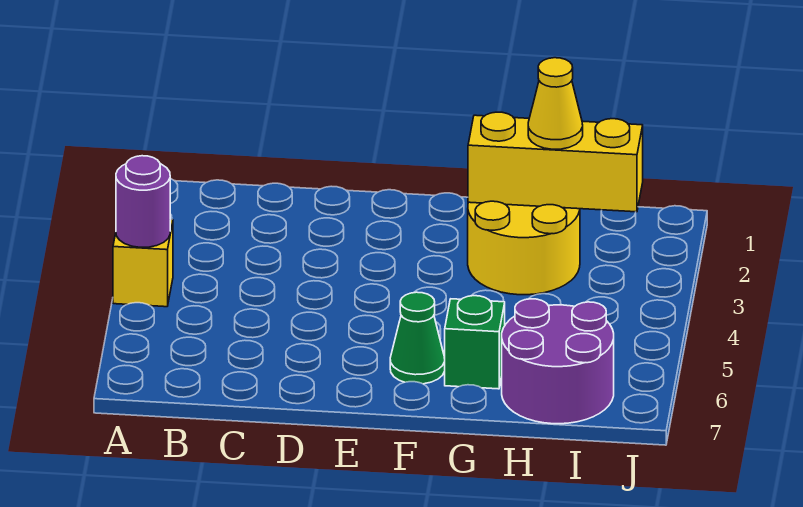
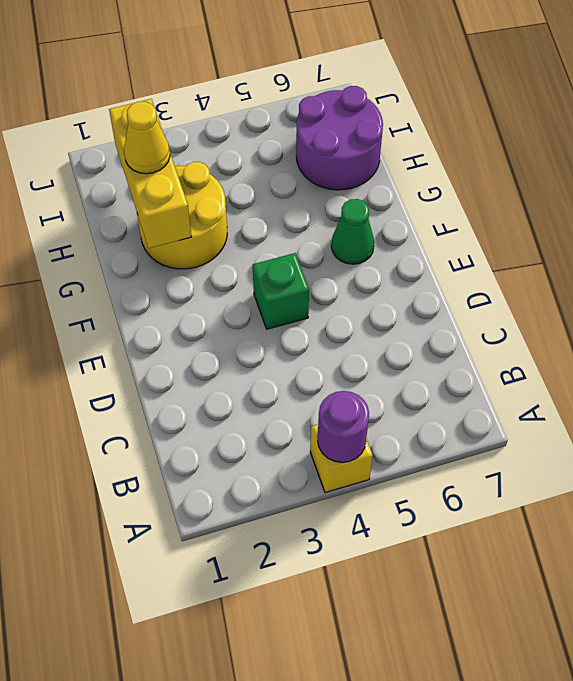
green 1x1 brick [445,296,505,389] -> green 1x1 brick moved to [253,253,309,329]

